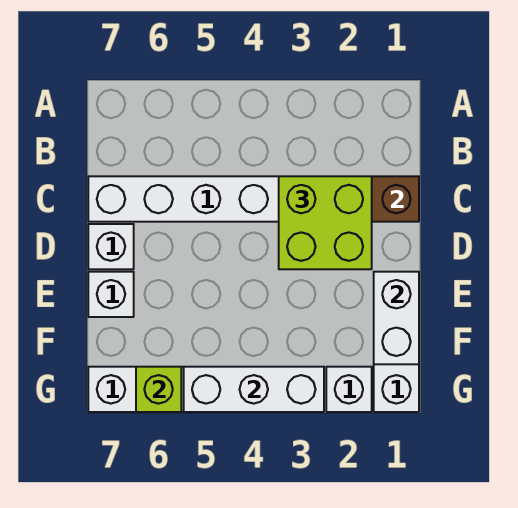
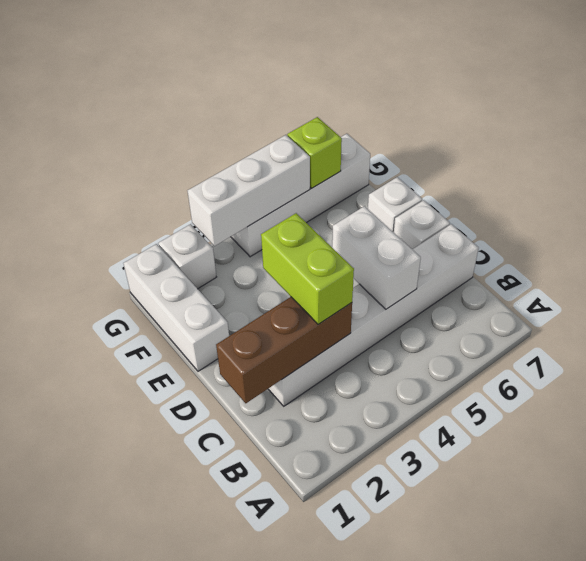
lime 2x2 brick [279,176,372,269] -> lime 1x2 brick [261,213,354,324]
white 1x2 brick [374,272,419,364] -> white 1x2 brick moved to [332,206,421,309]

